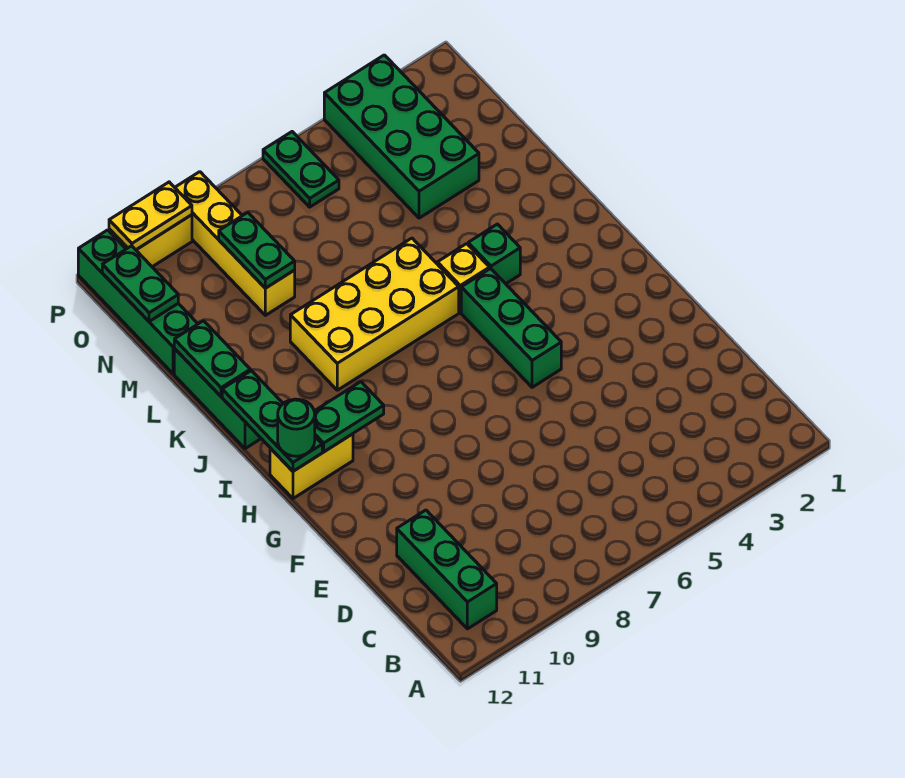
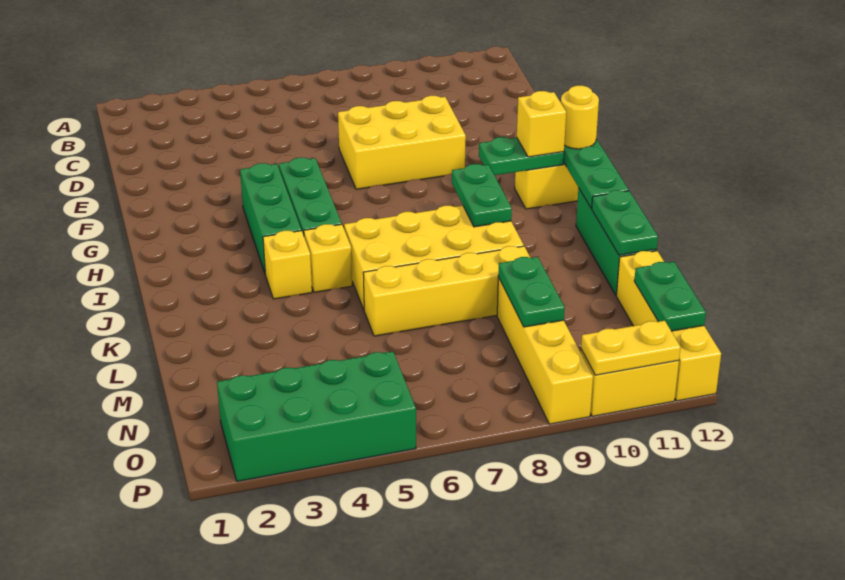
green 1x3 brick [397,510,497,629] -> green 1x3 brick moved to [240,163,301,273]
none -> yellow 2x3 brick [338,96,466,189]
none -> yellow 1x1 brick [517,91,566,157]
green 1x1 round brick [278,399,315,456] -> yellow 1x1 round brick [561,86,599,149]
green 1x1 brick [468,224,520,284] -> yellow 1x1 brick [263,231,312,299]
none -> yellow 1x4 brick [363,246,530,336]
green 2x4 brick [324,55,479,218] -> green 2x4 brick turned to [217,351,416,481]
green 1x4 brick [78,230,198,374] -> yellow 1x4 brick [616,251,721,401]
green 1x2 plate [263,132,339,207] -> green 1x2 plate moved to [452,164,512,227]

